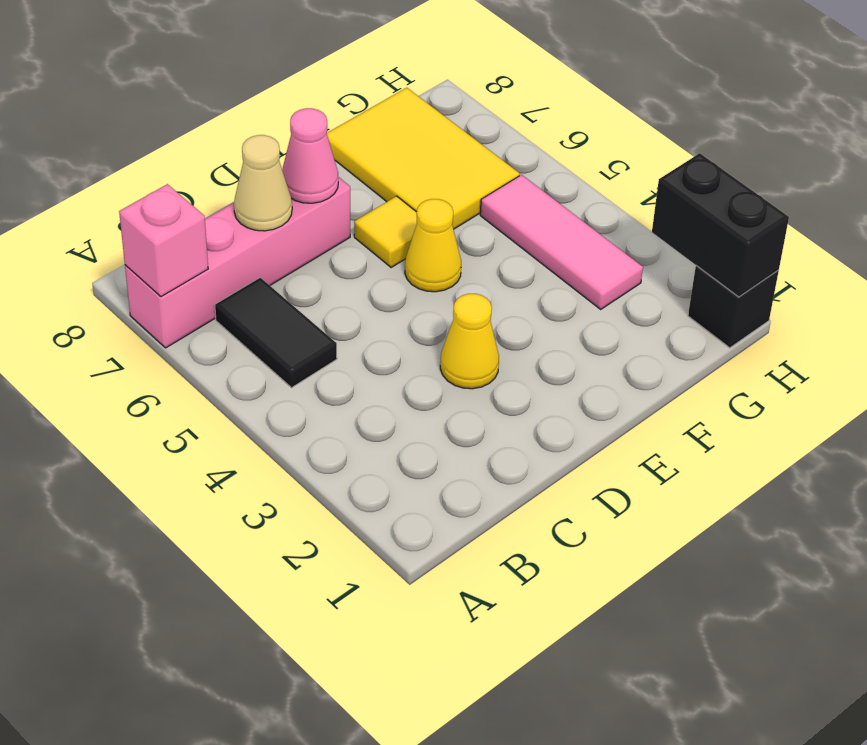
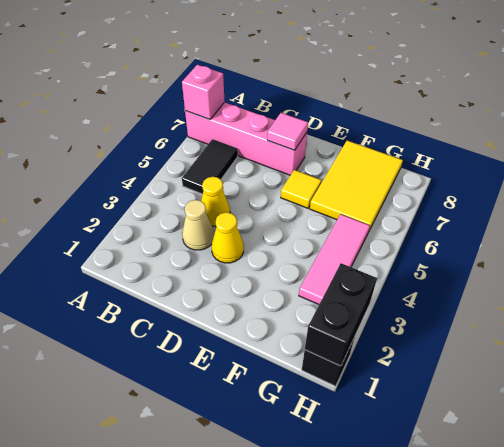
tan 1x1 cone [234,135,292,231] -> tan 1x1 cone moved to [182,200,214,250]
pink 1x1 cone [282,108,338,203] -> pink 1x1 tile [267,113,308,150]
yellow 1x1 cone [405,199,461,292] -> yellow 1x1 cone moved to [201,177,230,226]

